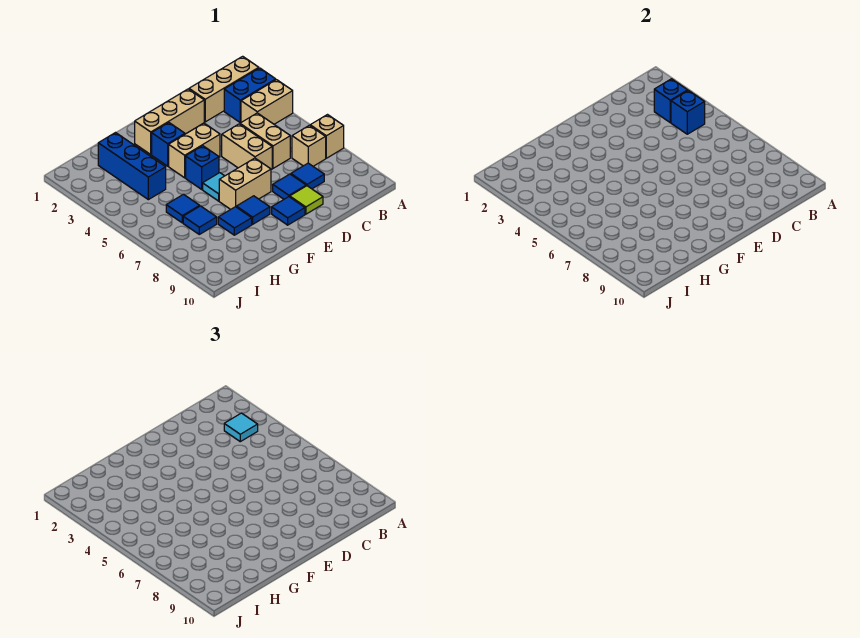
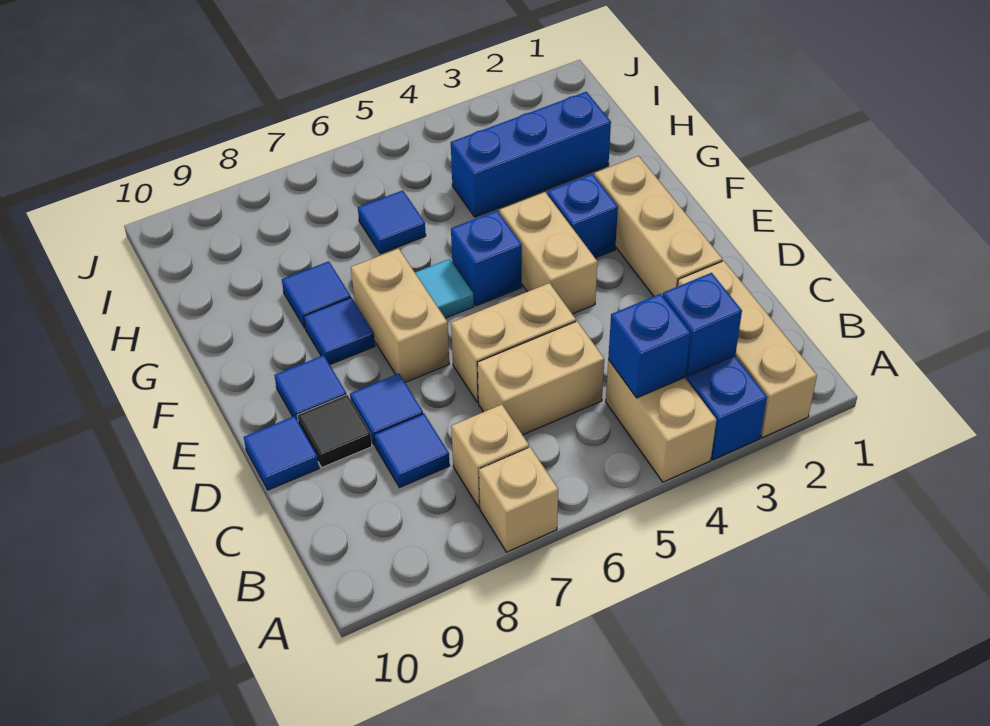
cyan 1x1 tile [224,413,258,442] -> none
lime 1x1 tile [290,186,323,214] -> black 1x1 tile [297,395,372,467]
blue 1x1 tile [183,206,217,234] -> blue 1x1 tile moved to [244,416,319,490]

